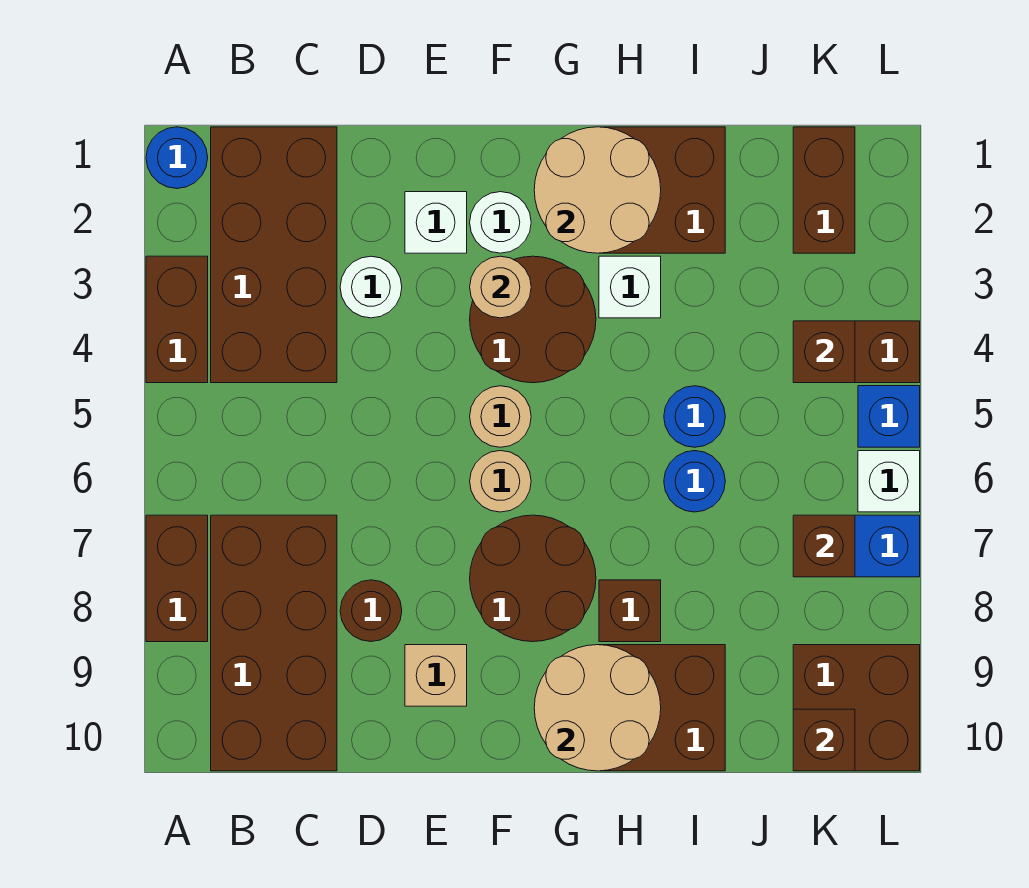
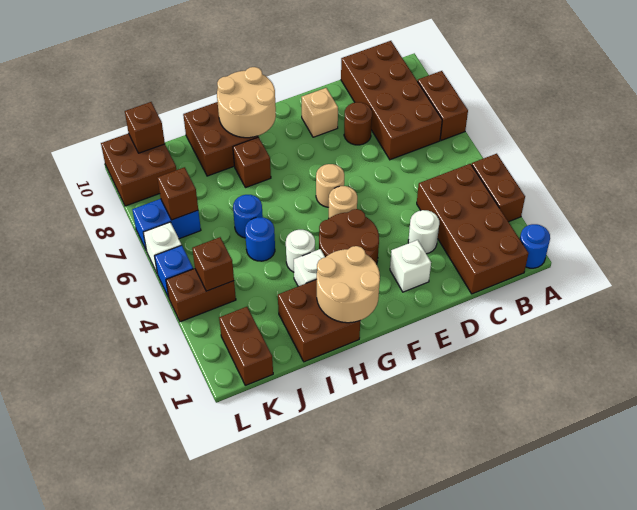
white 1x1 round brick [470,192,531,253] -> white 1x1 round brick moved to [286,230,315,272]
tan 1x1 round brick [470,256,531,318] -> none
brown 2x2 round brick [470,515,596,642] -> none

